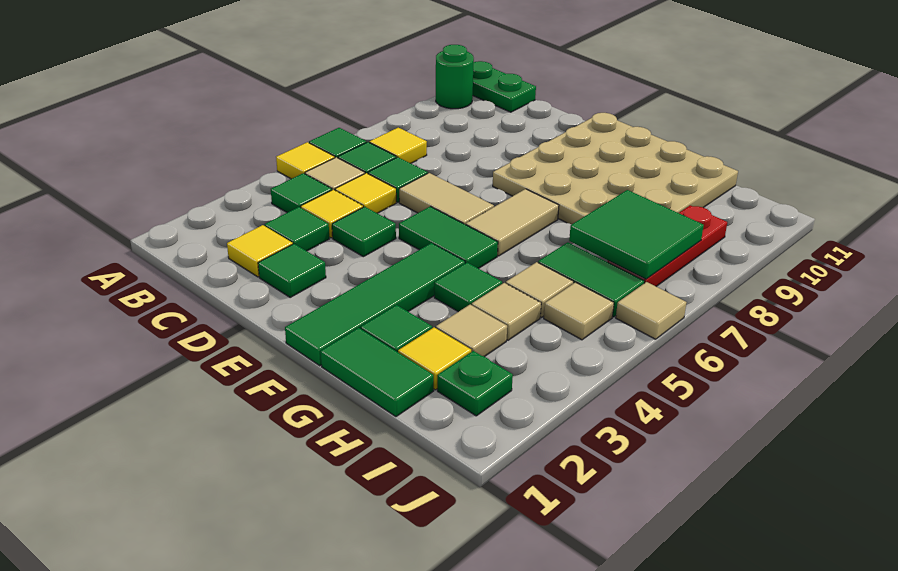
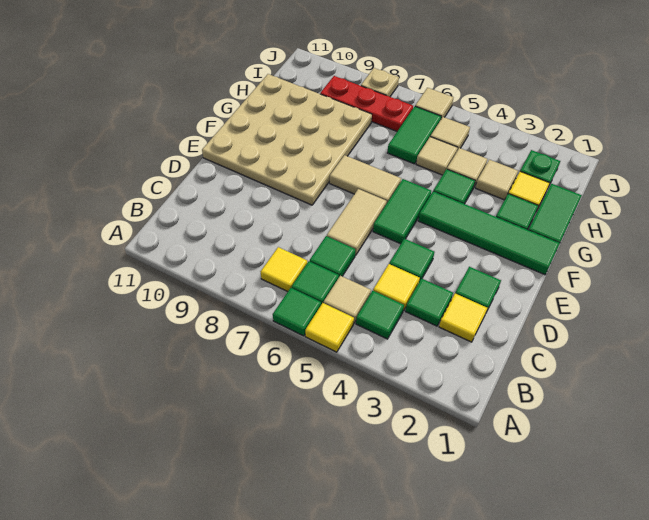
green 1x1 round brick [436,45,474,109] -> none
green 1x2 plate [473,61,536,112] -> none
yellow 1x1 tile [335,173,396,213] -> none
green 2x2 tile [569,190,704,279] -> none
none -> tan 1x1 plate [361,68,399,97]

